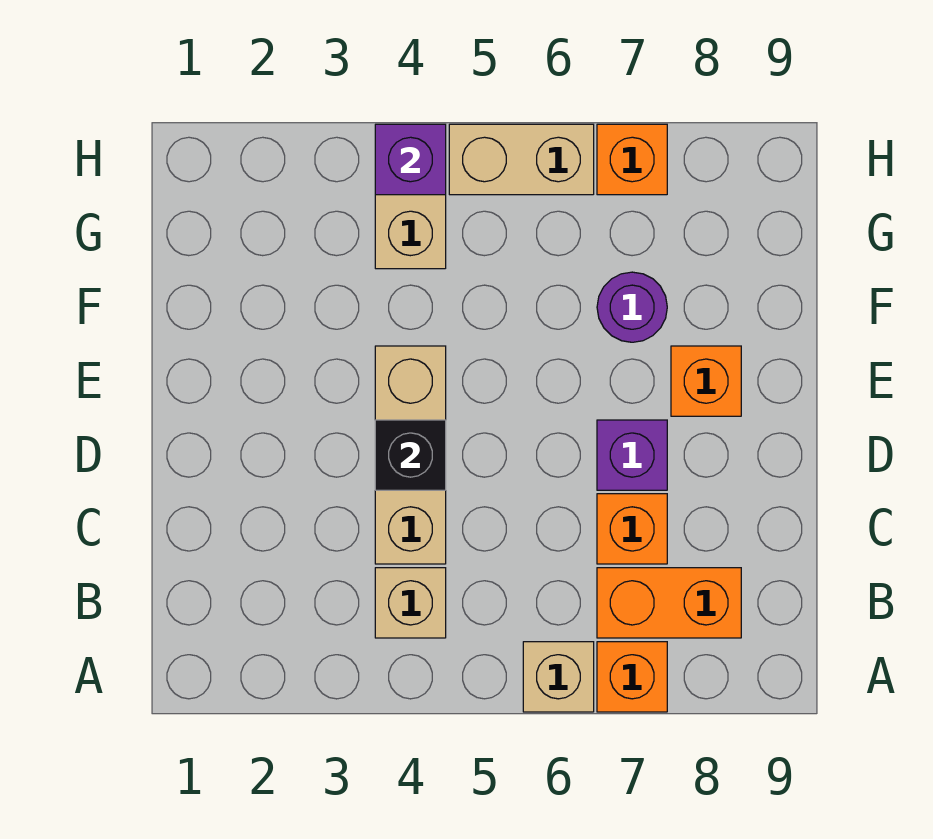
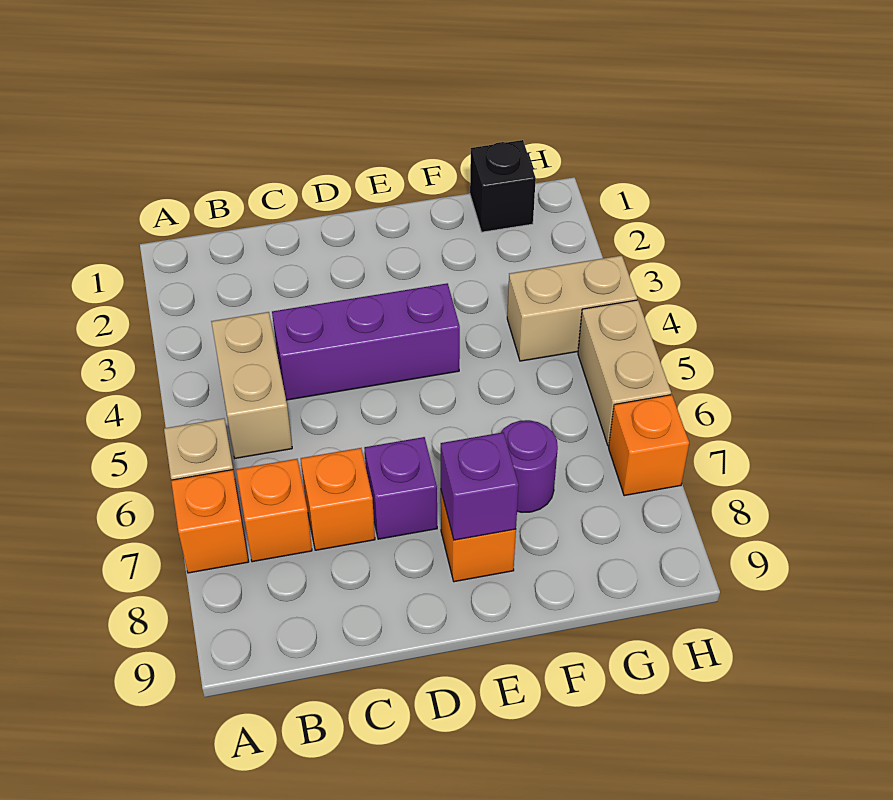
tan 1x1 brick [375,568,446,638] -> tan 1x2 brick [211,312,292,458]
orange 1x2 brick [597,568,741,638] -> orange 1x1 brick [236,459,312,562]
tan 1x3 brick [375,346,446,564] -> purple 1x3 brick [272,283,460,400]
black 1x1 brick [375,420,446,490] -> black 1x1 brick moved to [470,140,536,232]
purple 1x1 brick [375,124,446,195] -> purple 1x1 brick moved to [441,432,519,540]

